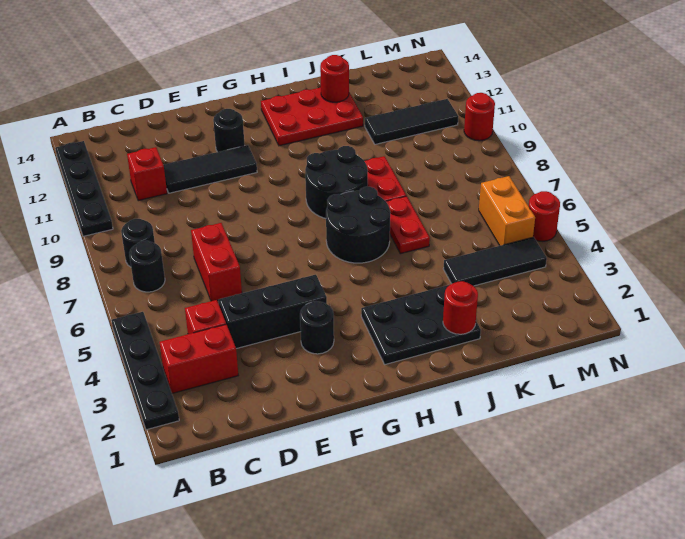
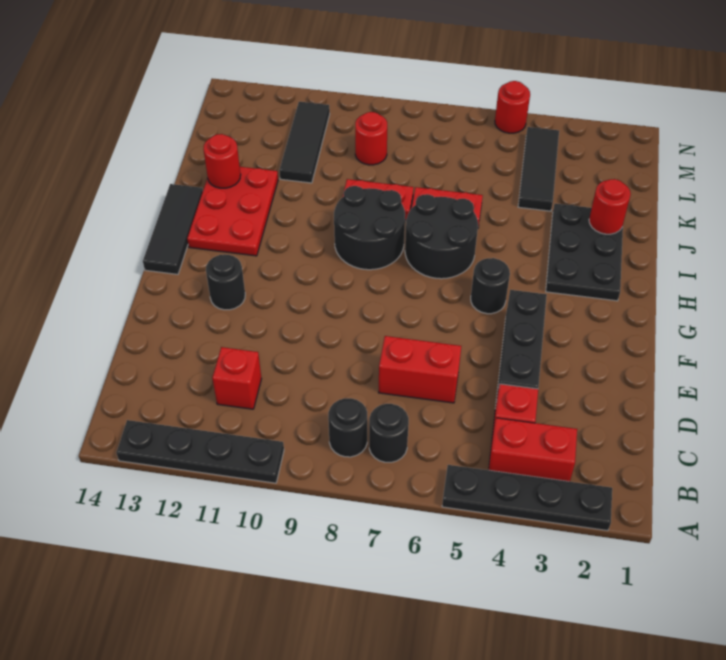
red 1x2 brick [160,324,238,394] -> red 1x2 brick turned to [489,418,577,482]
black 1x3 tile [164,145,257,193] -> black 1x3 tile moved to [143,184,203,274]
black 1x1 round brick [300,301,334,354] -> black 1x1 round brick moved to [471,258,510,314]
orange 1x2 brick [479,176,535,246] -> none
red 1x1 round brick [464,93,495,141] -> red 1x1 round brick moved to [355,112,387,165]

